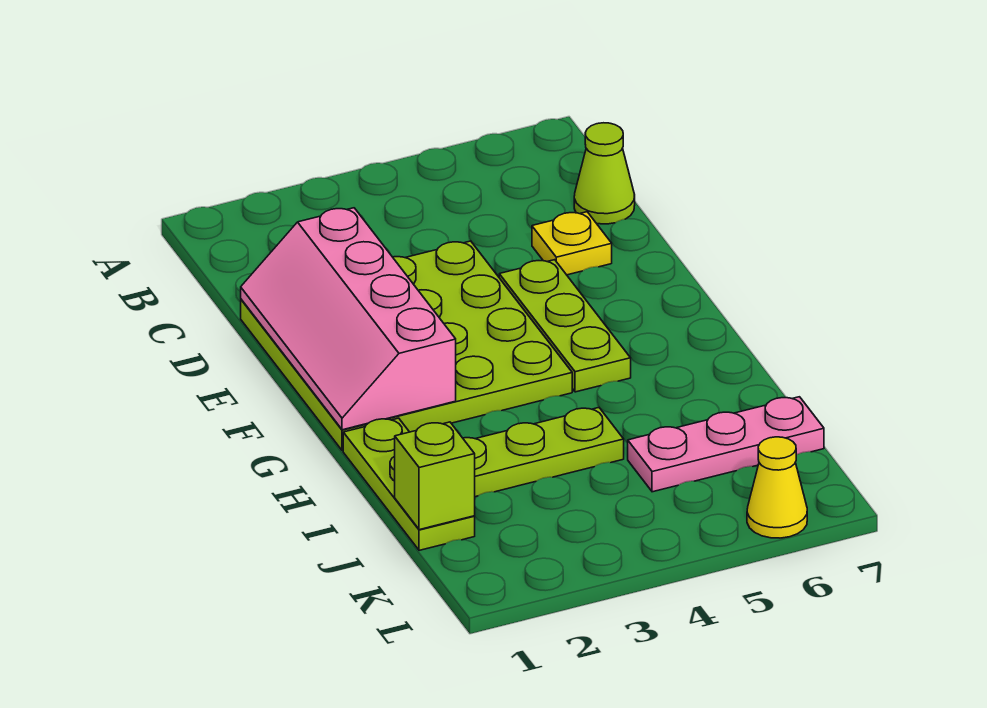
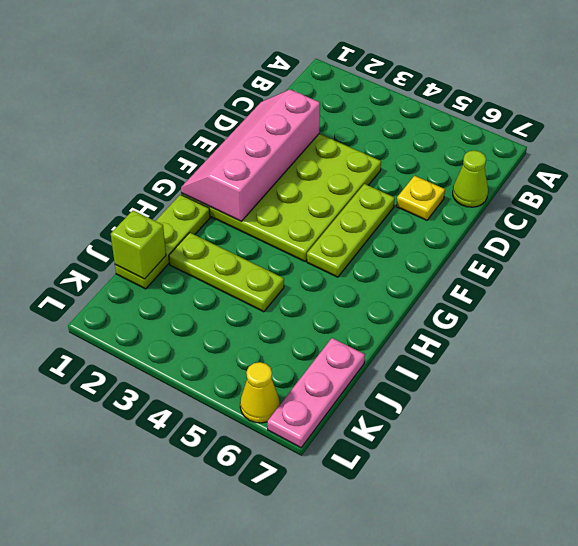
pink 1x3 plate [628,397,824,492] -> pink 1x3 plate turned to [267,338,365,448]

